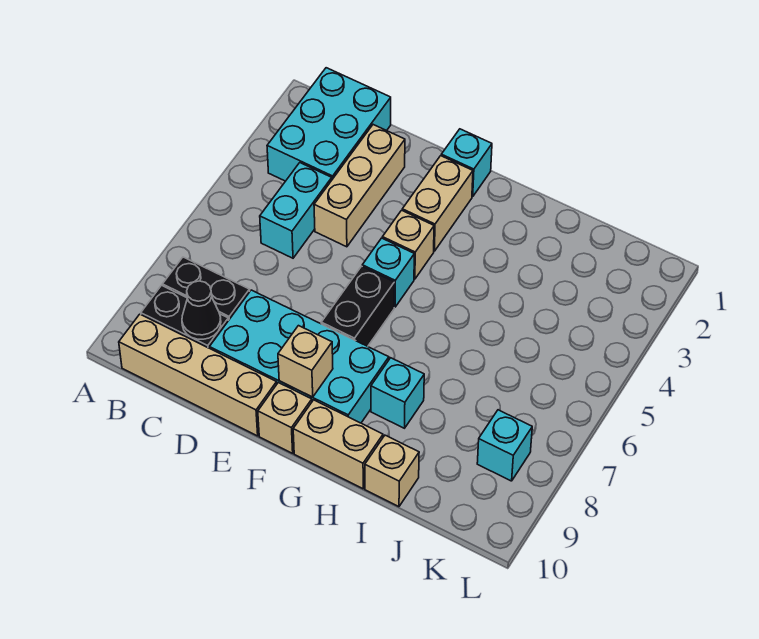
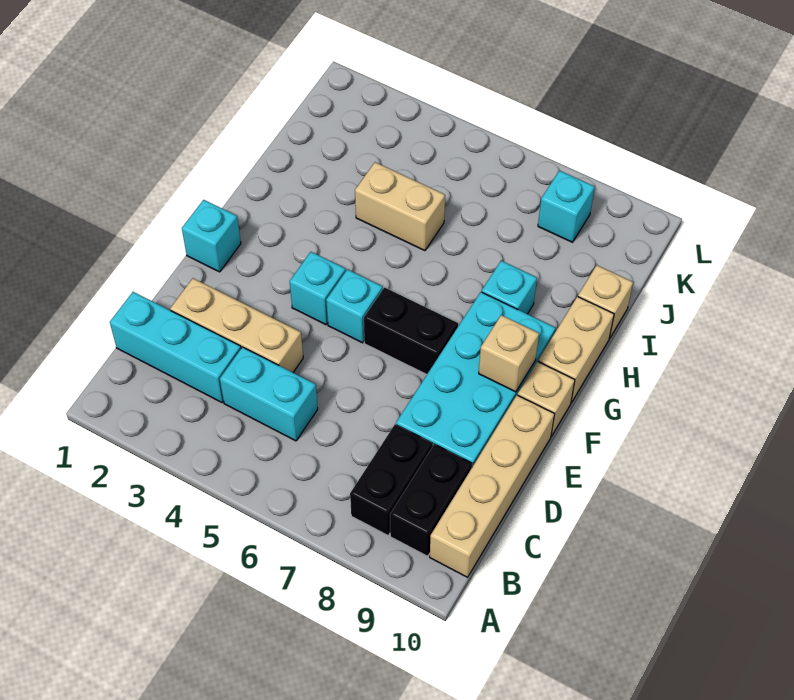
cyan 2x3 brick [267,68,391,181] -> cyan 1x3 brick [110,292,241,402]
black 1x1 cone [182,281,221,339] -> none
tan 1x2 brick [402,156,473,251] -> tan 1x2 brick moved to [355,162,445,251]
tan 1x1 brick [382,210,434,279] -> cyan 1x1 brick [290,252,346,325]

